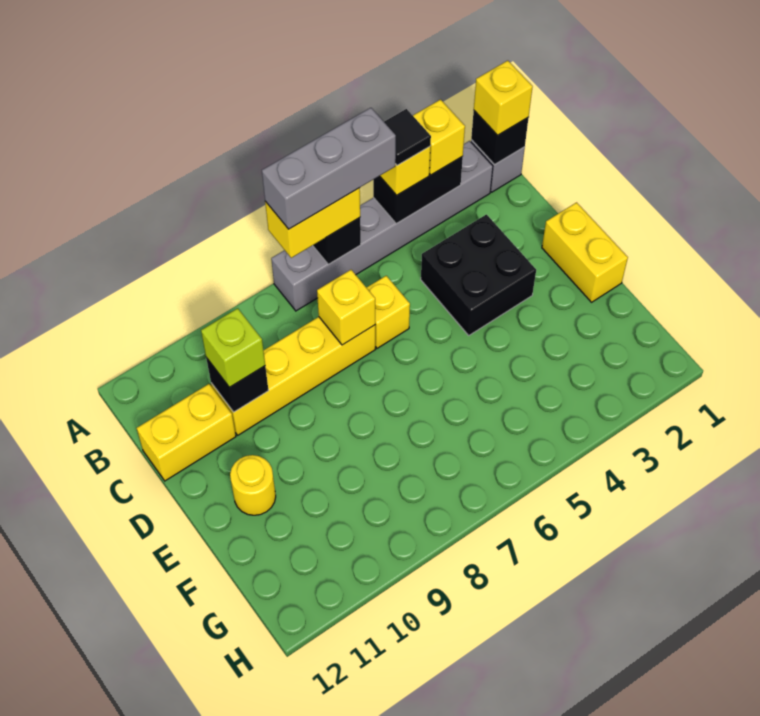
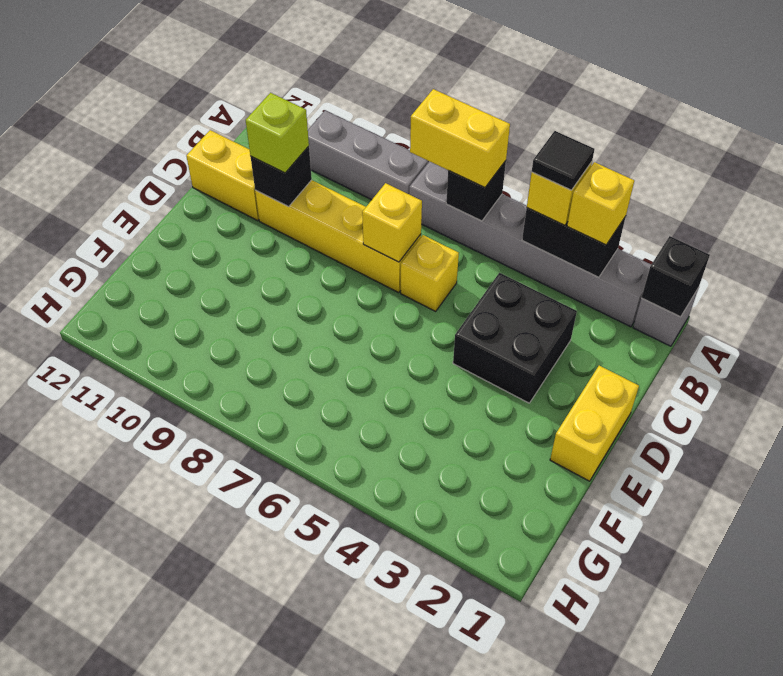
yellow 1x1 brick [474,61,533,135] -> none
grey 1x3 brick [262,108,396,229] -> grey 1x3 brick moved to [308,110,429,200]
yellow 1x1 round brick [230,455,276,515] -> none

